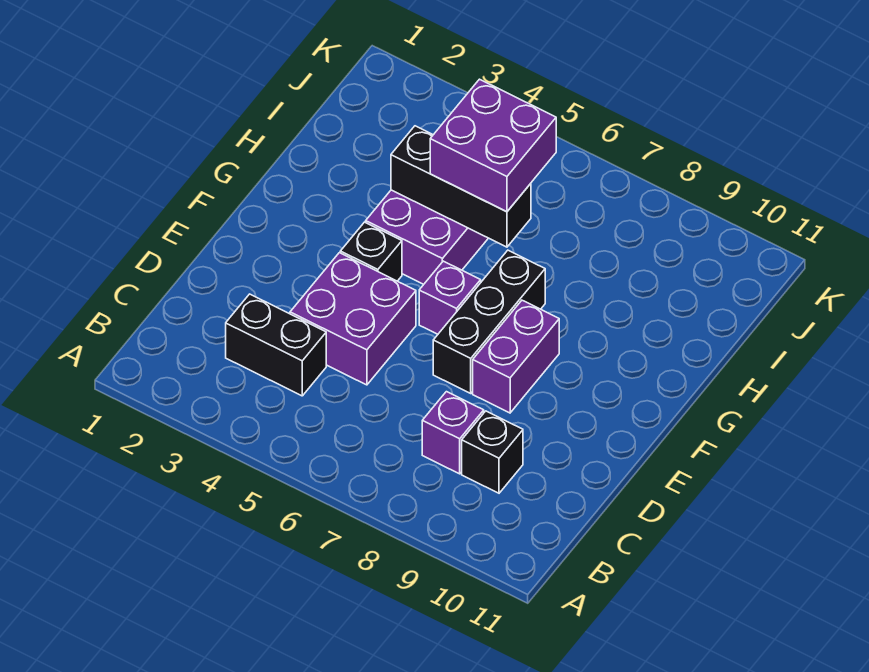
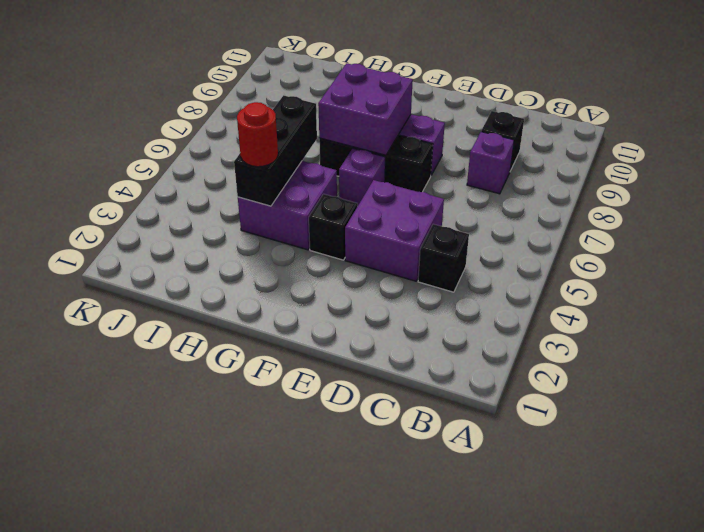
black 1x2 brick [226,294,326,396] -> black 1x1 brick [418,224,469,292]
none -> red 1x1 round brick [237,102,278,167]
purple 2x2 brick [430,79,556,212] -> purple 2x2 brick moved to [318,63,413,155]

